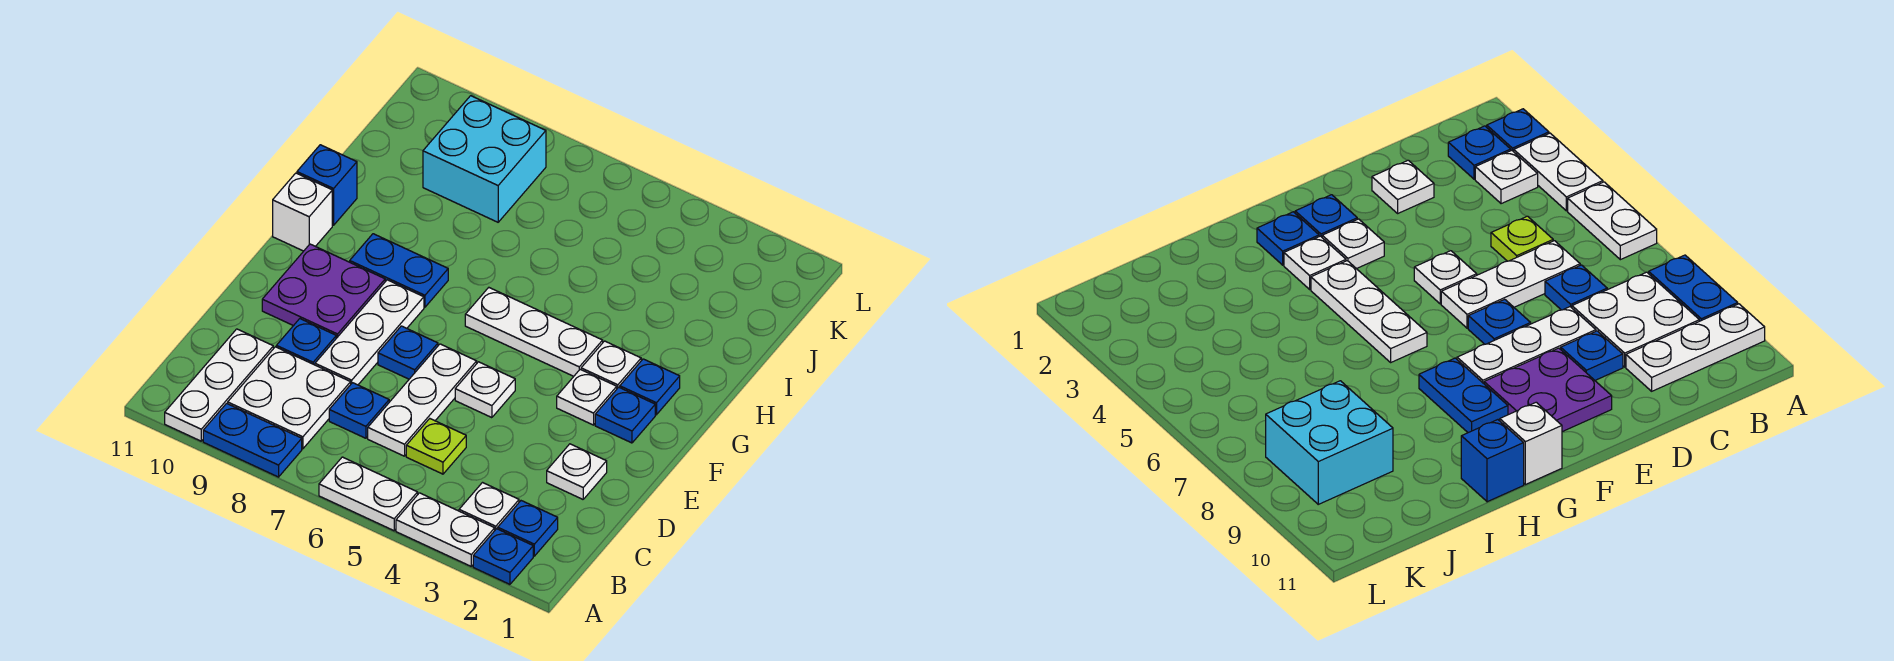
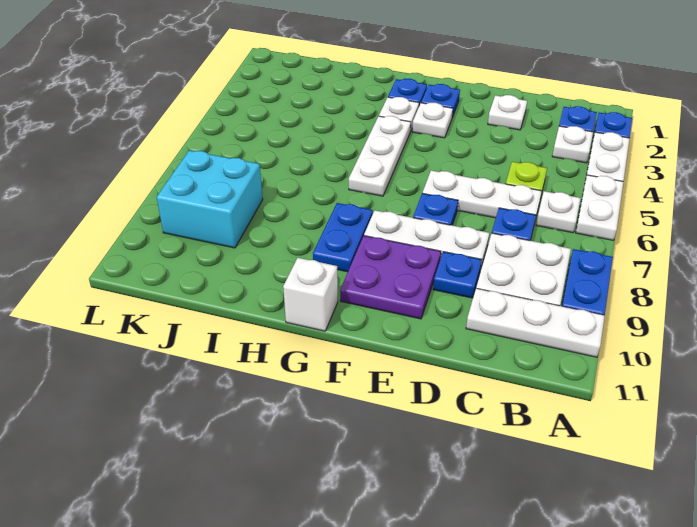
white 1x1 plate [455,362,515,418] -> white 1x1 plate moved to [536,191,581,233]
blue 1x1 brick [297,145,357,225] -> none

